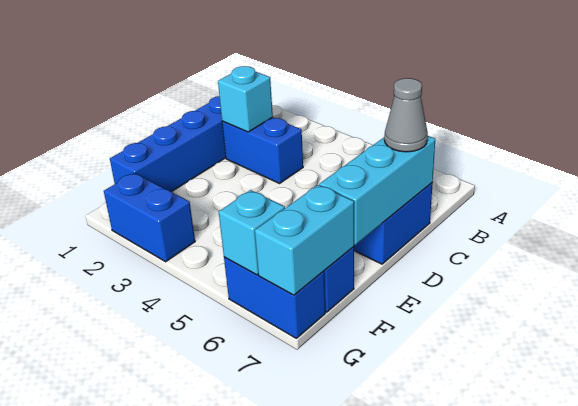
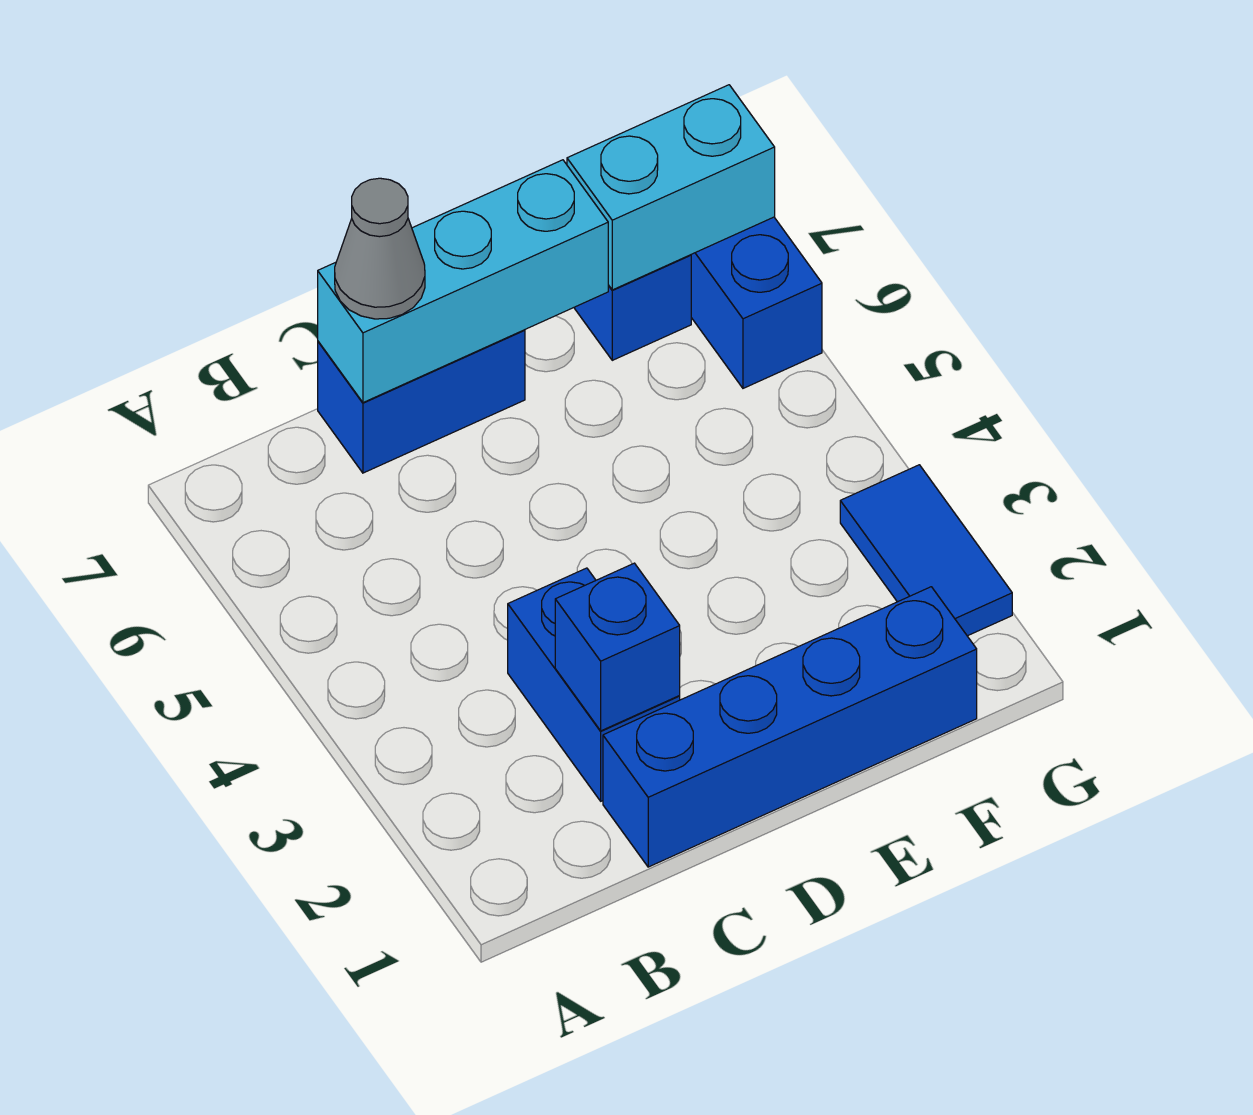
cyan 1x1 brick [218,66,273,132] -> blue 1x1 brick [555,563,680,731]
blue 1x2 brick [104,173,195,262] -> blue 1x2 tile [840,465,1012,636]
cyan 1x1 brick [219,190,285,275] -> none

